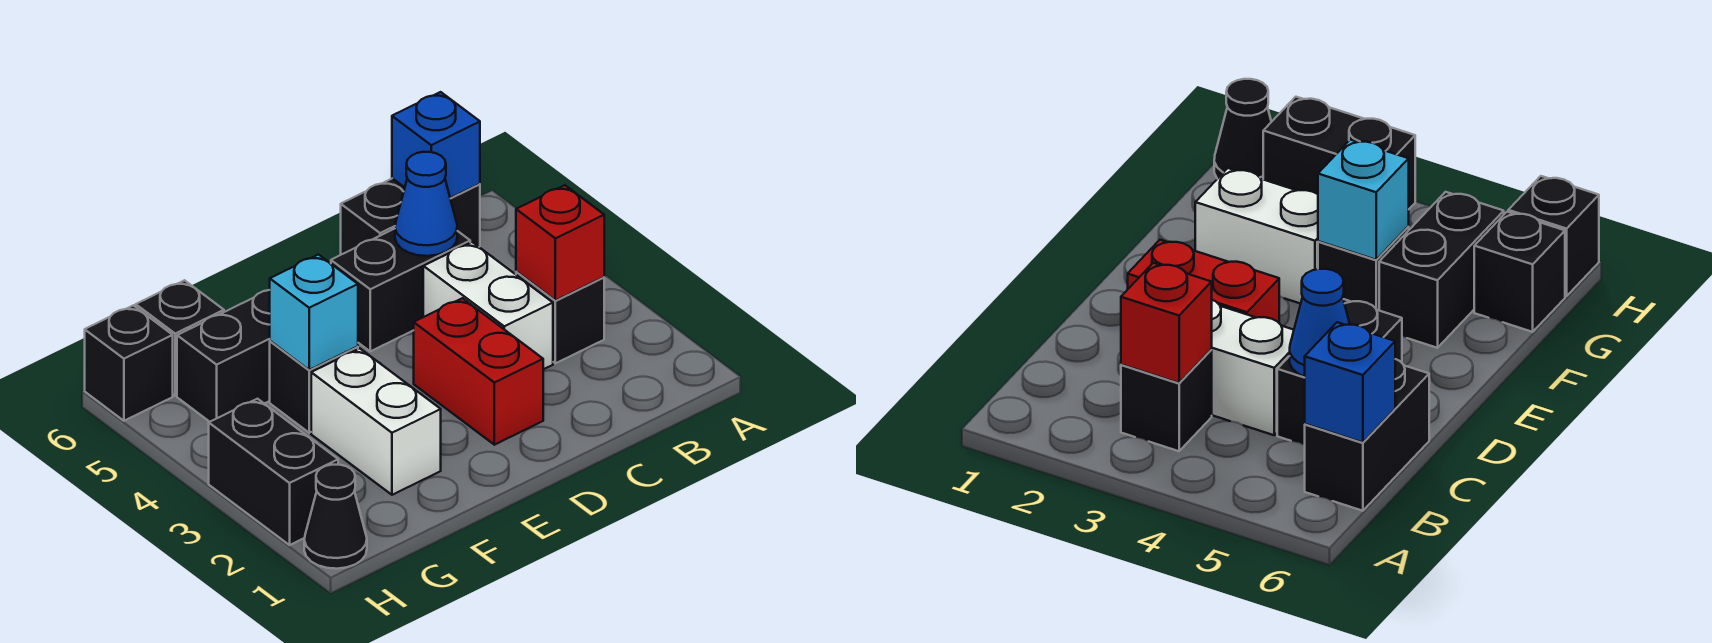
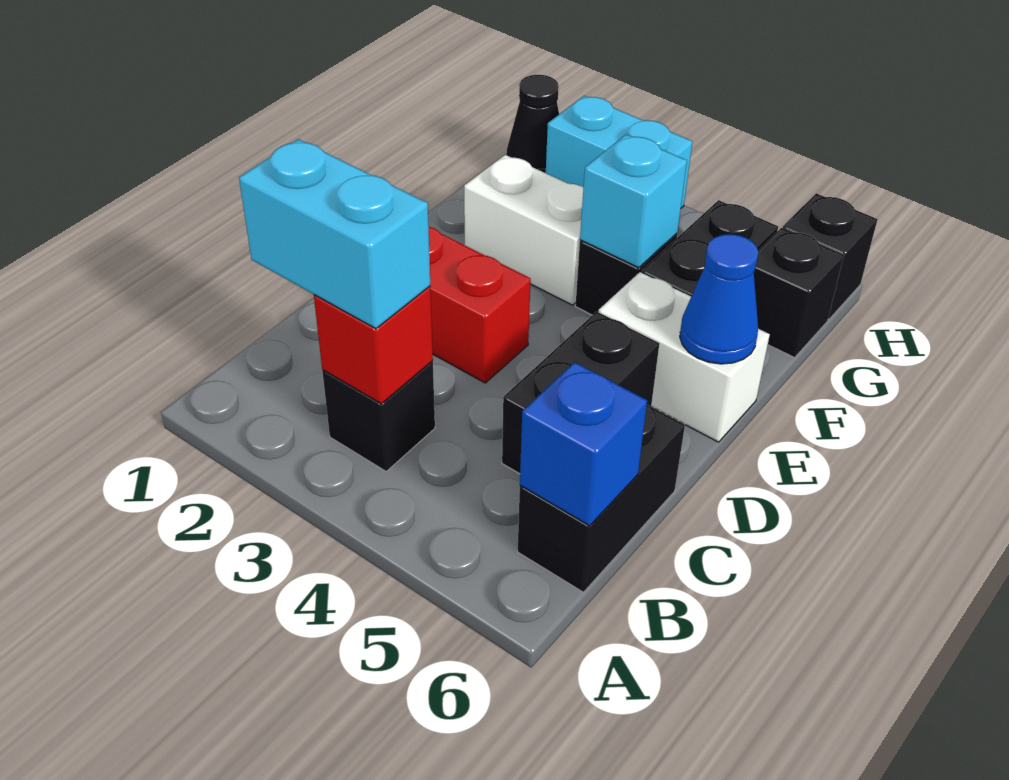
none -> cyan 1x2 brick [239,139,430,329]
white 1x2 brick [423,242,553,369] -> white 1x2 brick moved to [599,272,770,442]
blue 1x1 cone [395,152,457,256] -> blue 1x1 cone moved to [680,234,758,364]
black 1x2 brick [209,399,338,545] -> cyan 1x2 brick [546,96,692,208]

